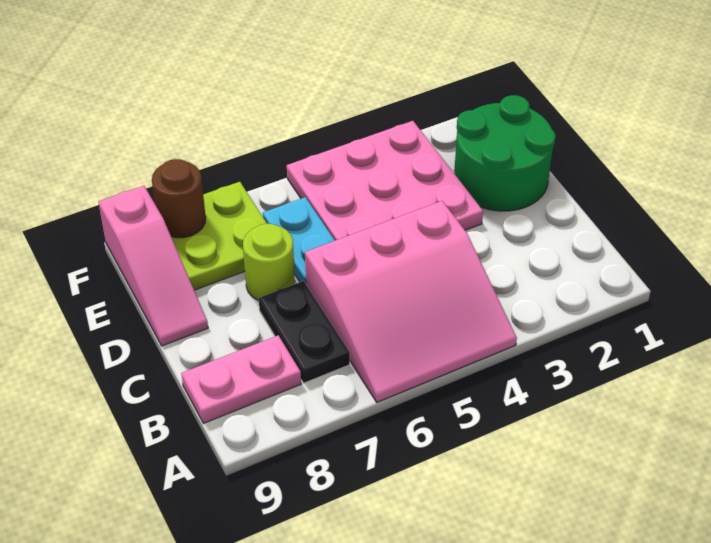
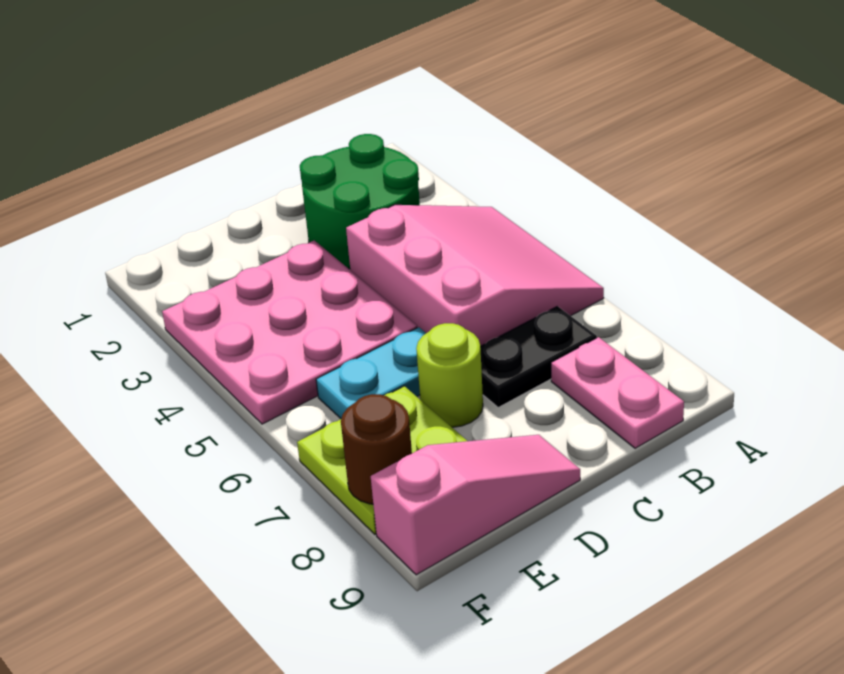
green 2x2 round brick [454,95,555,211] -> green 2x2 round brick moved to [300,134,420,269]

